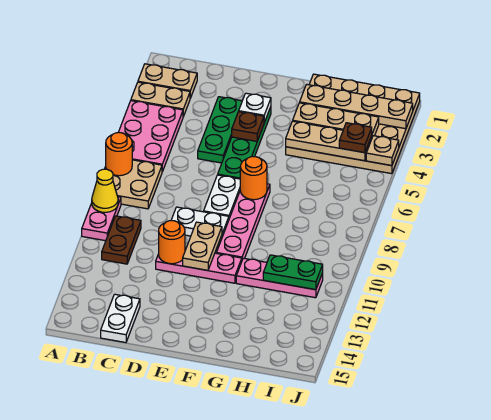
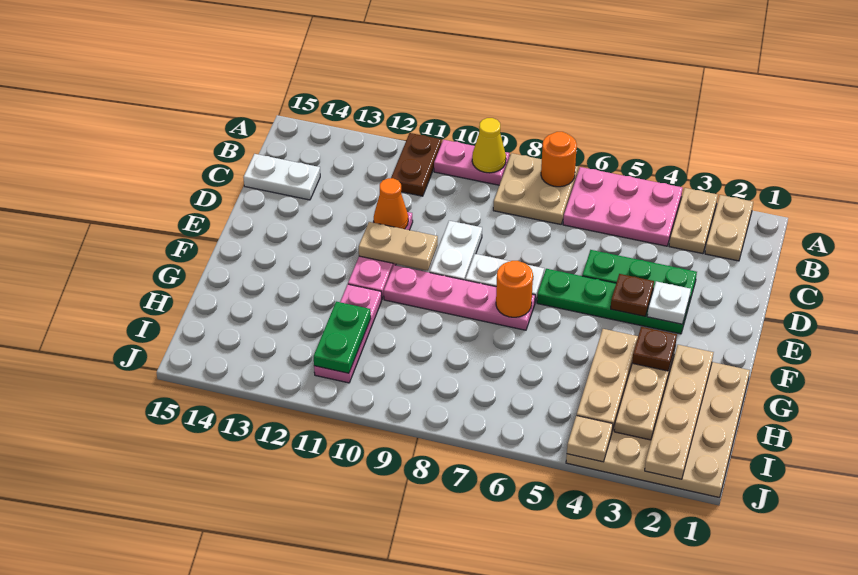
brown 1x2 plate [102,216,141,264] -> brown 1x2 plate turned to [391,133,442,196]
orange 1x1 round brick [159,221,185,264] -> orange 1x1 cone [374,178,408,229]
brown 1x1 plate [339,123,372,153] -> brown 1x1 plate moved to [632,327,677,371]

